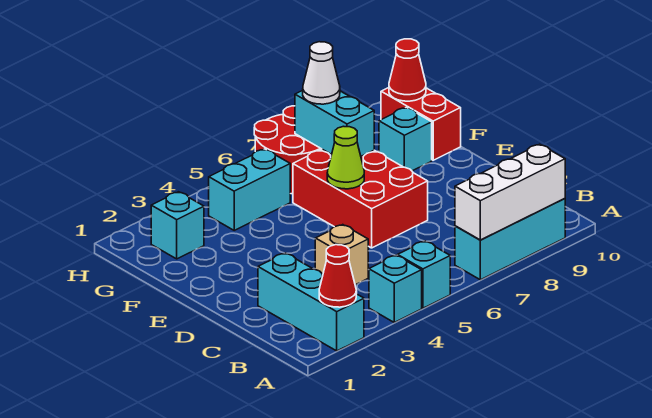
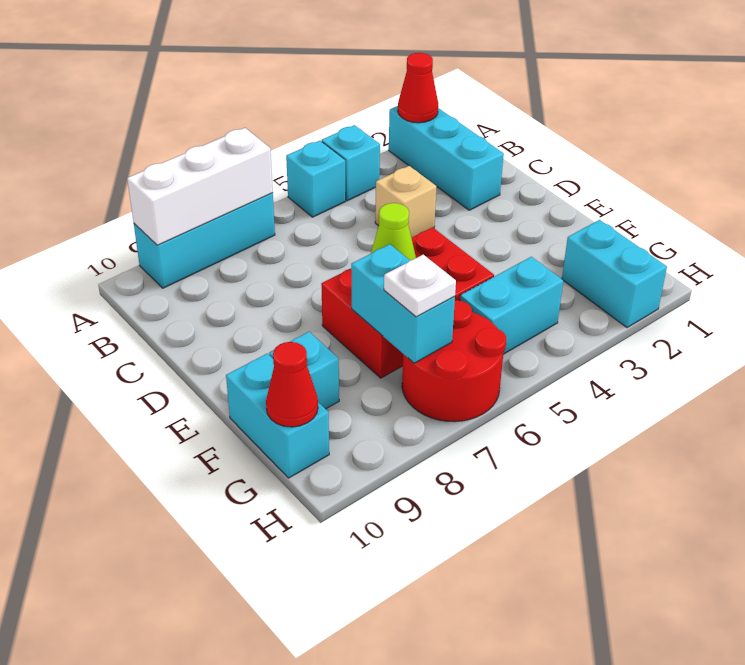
red 2x3 brick [293,149,428,248] -> red 2x3 brick turned to [321,227,494,378]
red 1x2 brick [381,88,461,160] -> cyan 1x2 brick [226,354,329,478]
cyan 1x1 brick [151,192,204,259] -> cyan 1x2 brick [562,220,667,328]
white 1x1 cone [303,42,340,104] -> white 1x1 plate [384,255,456,317]

